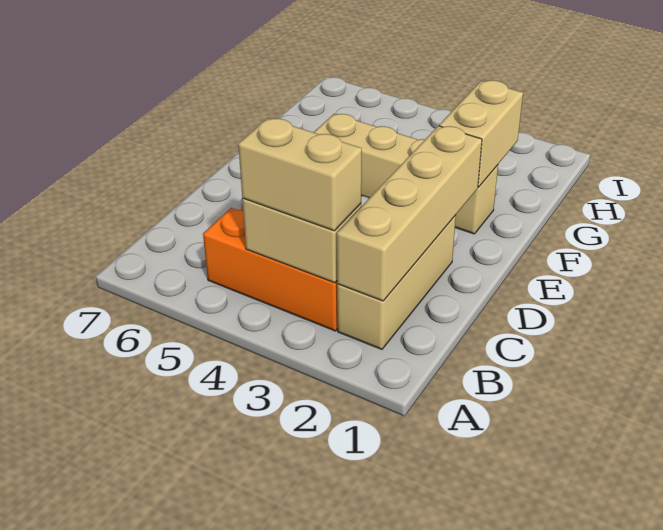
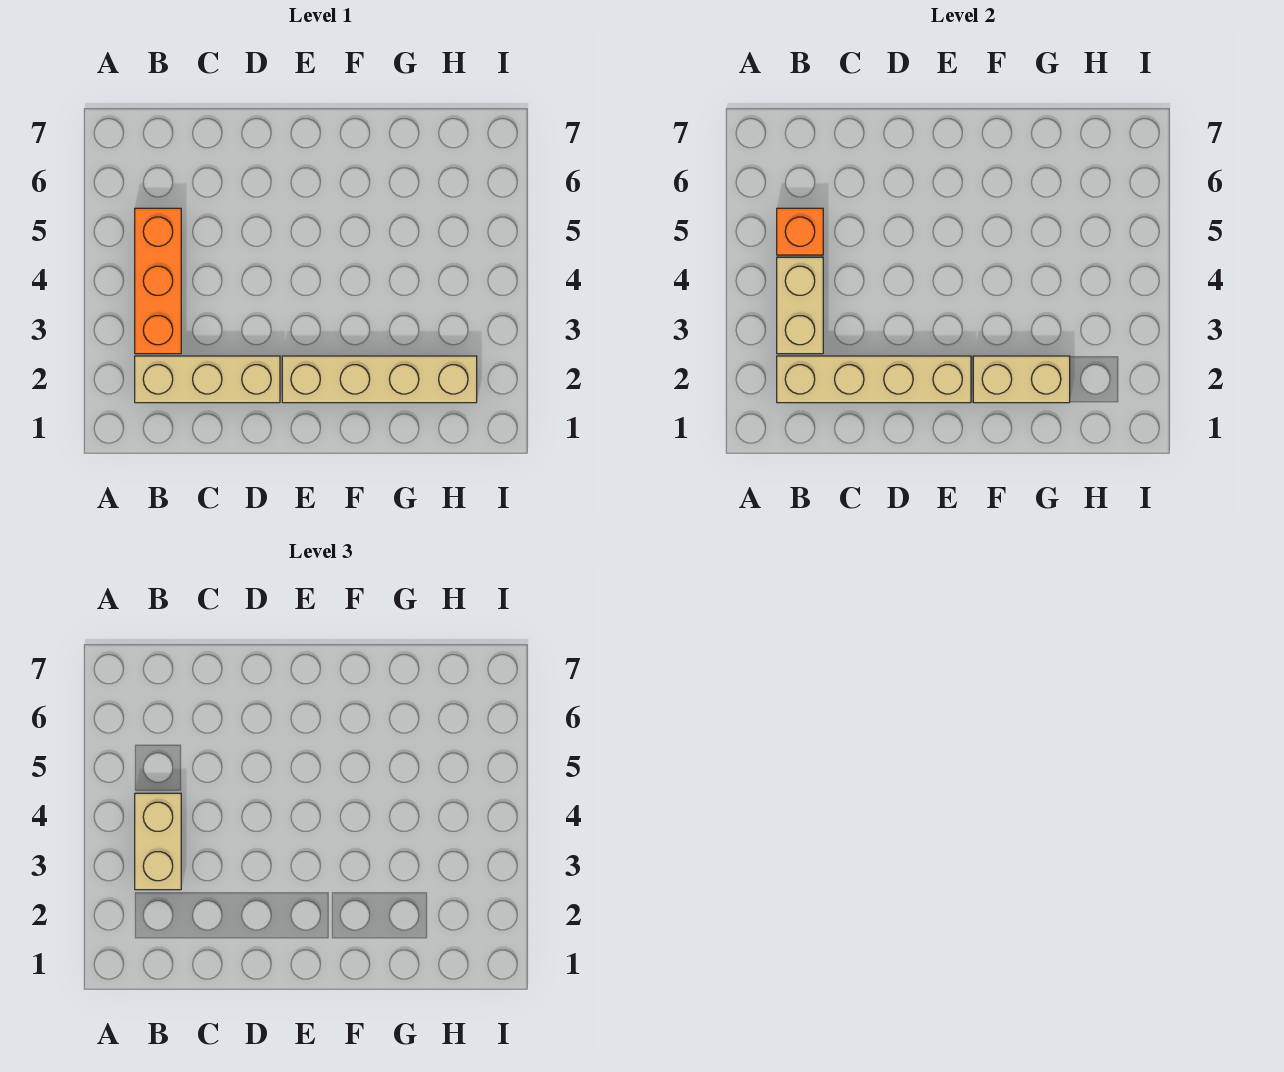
none -> orange 1x1 brick [777,208,823,255]
tan 1x4 brick [314,114,498,234] -> tan 1x4 brick turned to [282,356,477,403]

